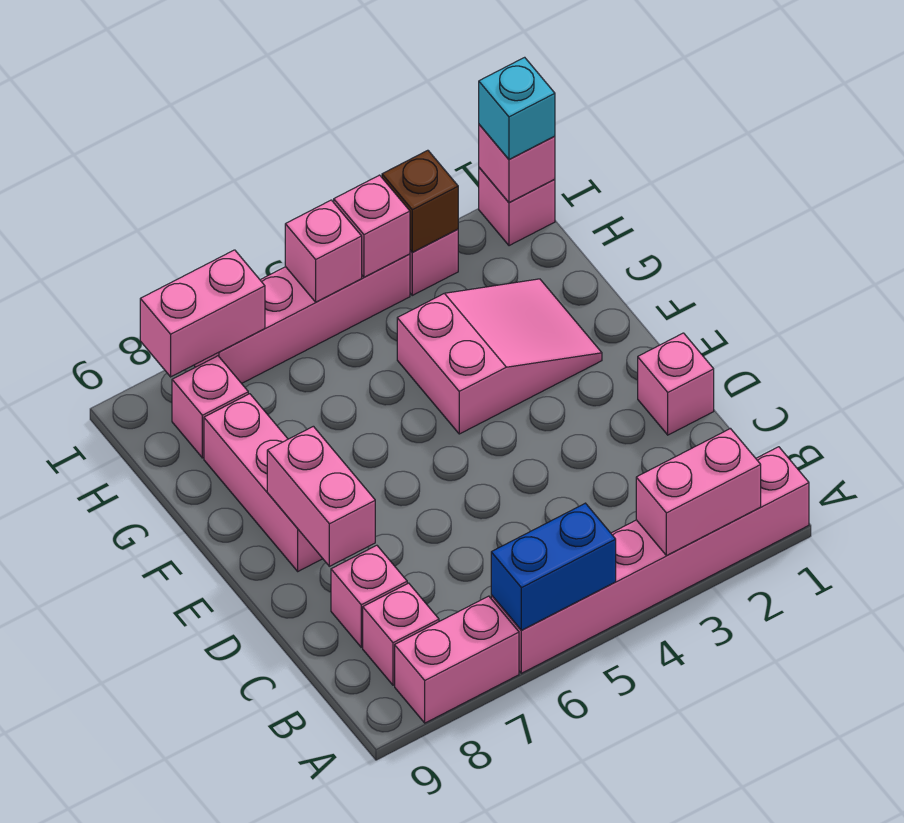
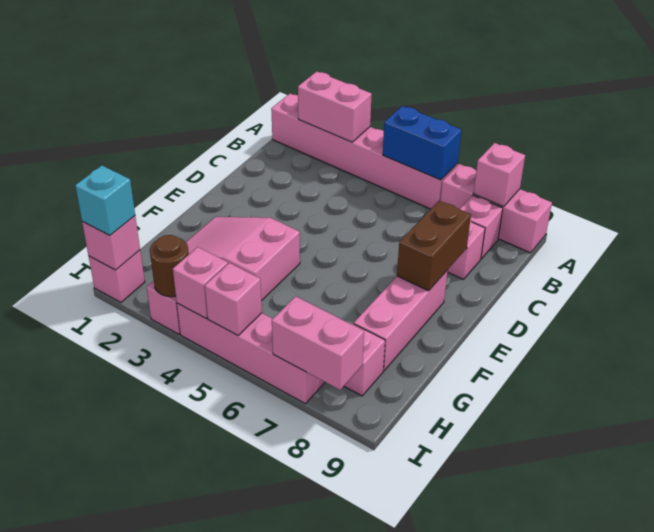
pink 1x2 brick [395,596,519,723] -> pink 1x3 brick [440,164,552,253]
pink 1x1 brick [638,333,714,435] -> pink 1x1 brick moved to [473,143,525,207]
pink 1x2 brick [267,426,375,566] -> brown 1x2 brick [397,201,471,291]
brown 1x1 brick [382,150,458,252] -> brown 1x1 round brick [150,235,189,297]

